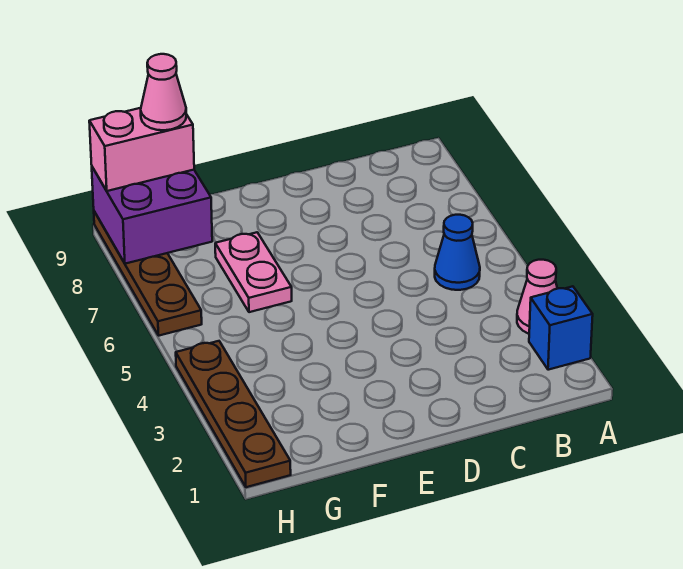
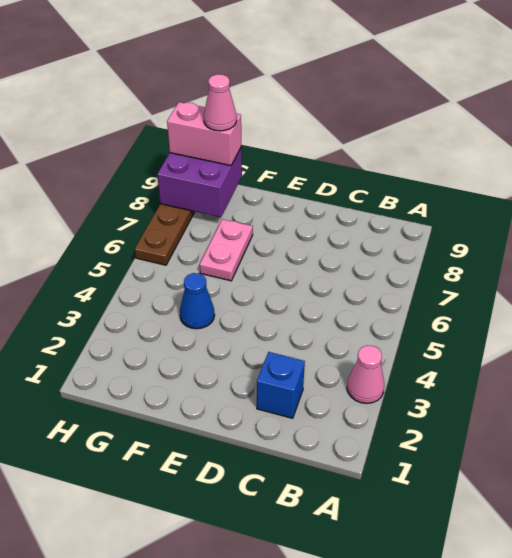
blue 1x1 brick [529,286,593,370] -> blue 1x1 brick moved to [257,352,305,418]
blue 1x1 cone [435,215,480,290] -> blue 1x1 cone moved to [180,273,215,329]
brown 1x4 plate [176,341,291,487] -> none

